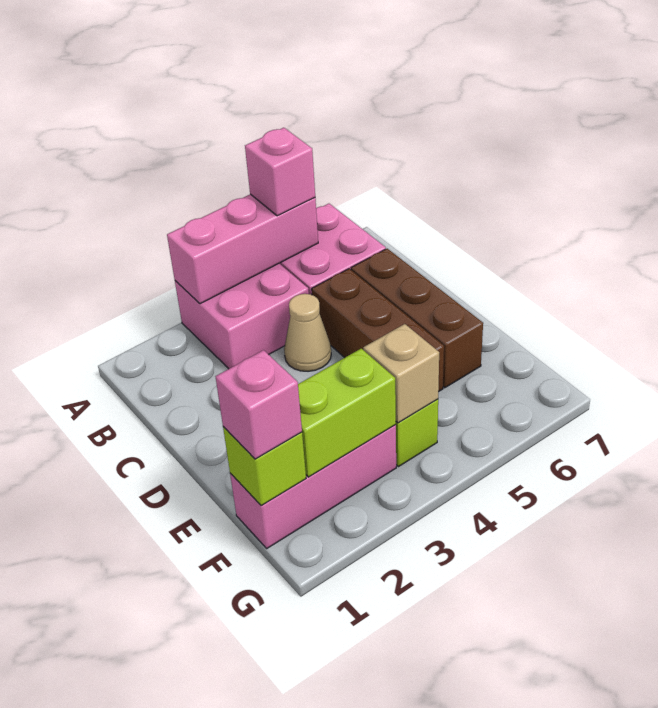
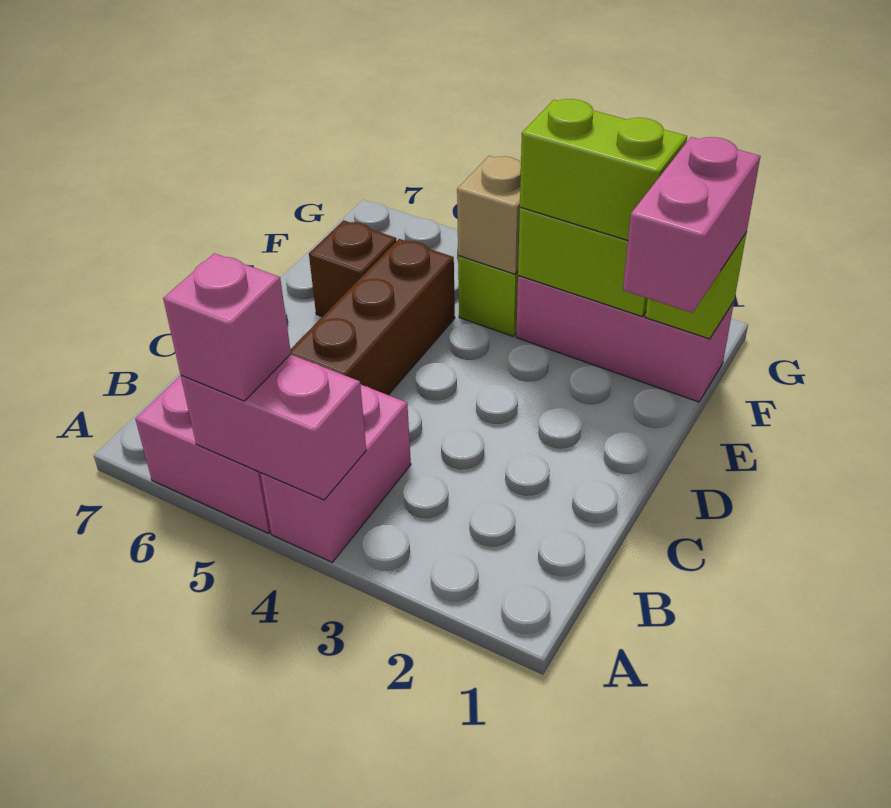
pink 2x2 brick [175,264,309,369] -> pink 1x2 brick [261,384,411,562]
pink 1x3 brick [167,194,318,304] -> pink 1x2 brick [181,354,366,500]
tan 1x1 cone [284,294,331,371] -> none
brown 1x3 brick [351,249,483,388] -> brown 1x1 brick [309,220,396,317]
pink 1x1 brick [216,350,302,459] -> pink 1x2 brick [623,137,760,313]
none -> lime 1x2 brick [520,99,687,240]

